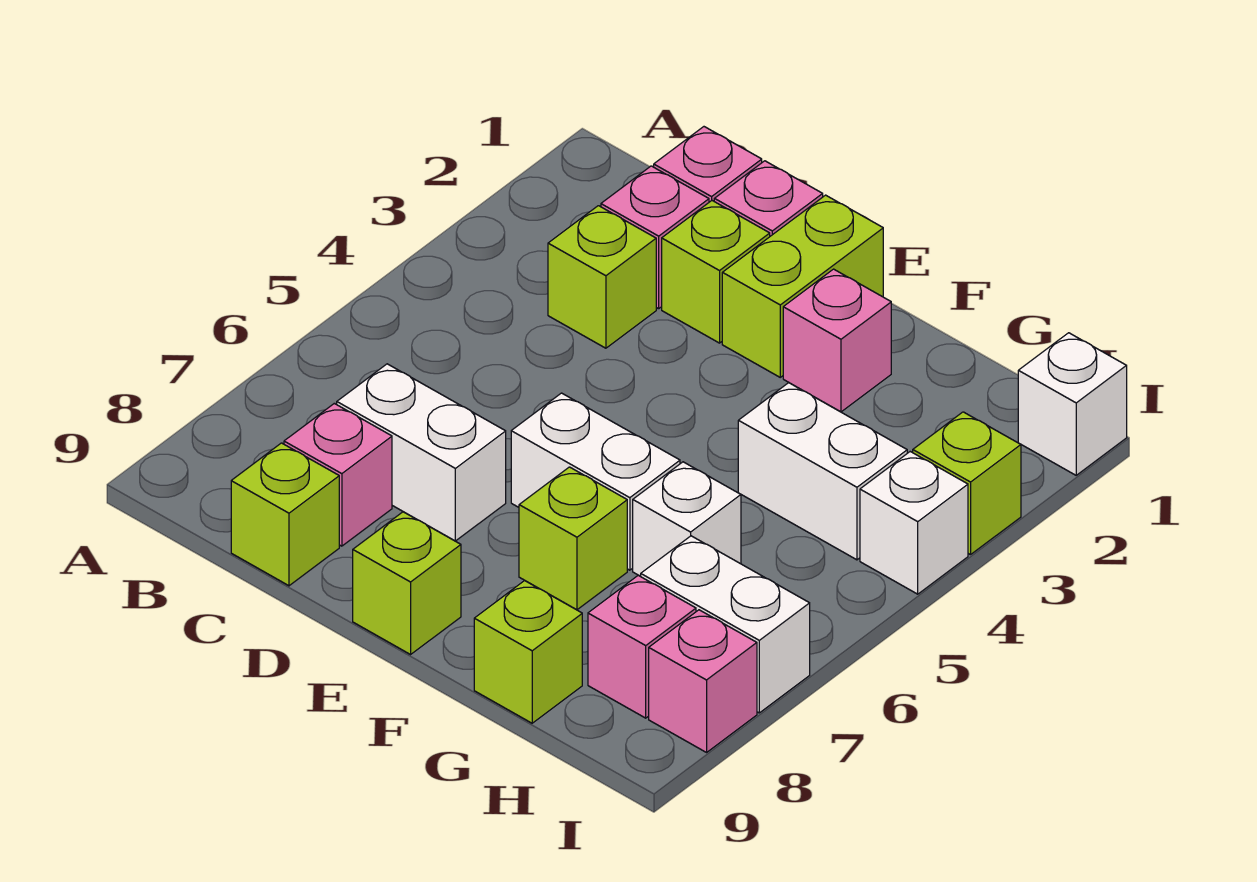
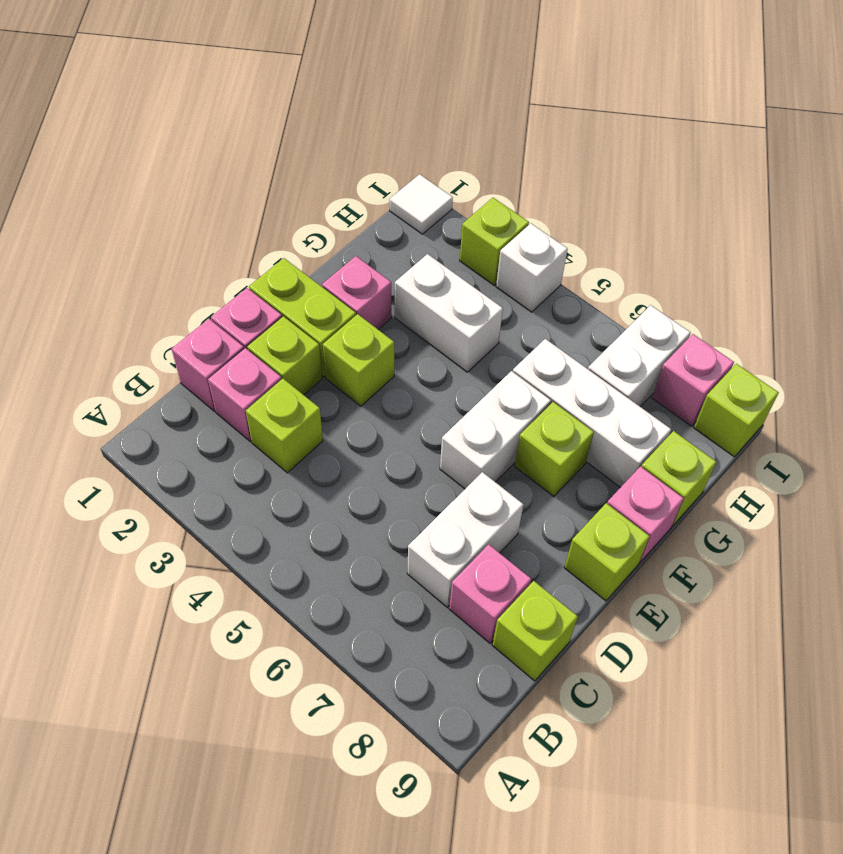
none -> lime 1x1 brick [323,314,394,406]
white 1x2 brick [738,383,907,560] -> white 1x2 brick turned to [395,254,503,372]
white 1x1 brick [633,462,741,576] -> white 1x3 brick [513,339,671,488]
pink 1x1 brick [588,575,696,718] -> pink 1x1 brick moved to [607,467,684,563]
white 1x1 brick [1018,333,1127,475] -> white 1x1 tile [389,174,453,234]
none -> lime 1x1 brick [694,364,779,457]

